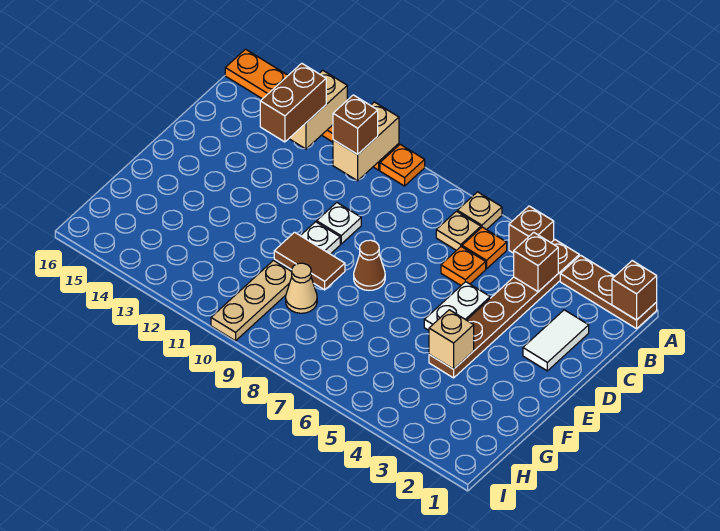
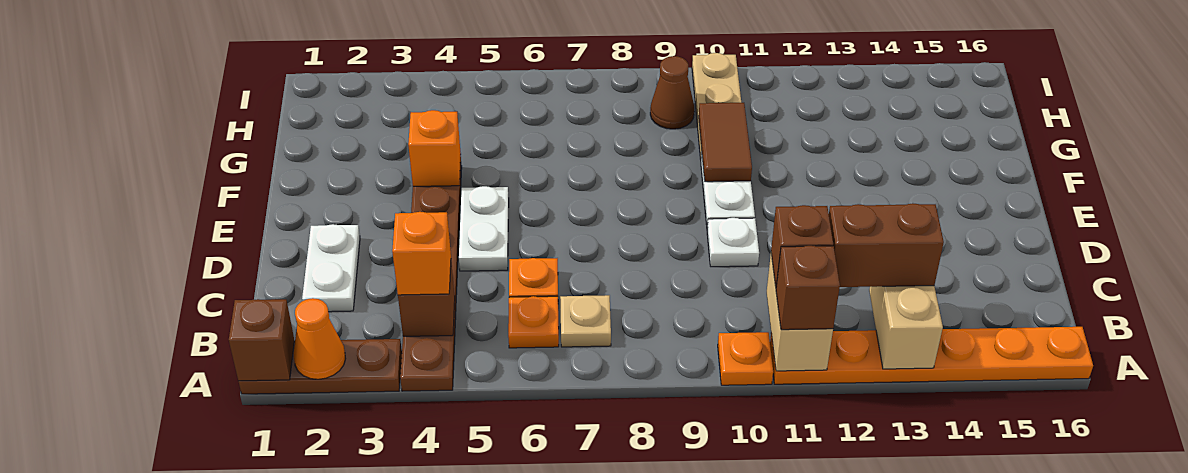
none -> orange 1x1 cone [293,298,346,379]
brown 1x1 brick [509,206,554,253] -> brown 1x1 brick moved to [776,246,840,330]
tan 1x1 plate [457,192,502,230] -> none
none -> orange 1x1 brick [392,212,451,295]
brown 1x2 brick [260,63,326,142] -> brown 1x2 brick turned to [829,203,944,287]
white 1x2 tile [523,310,589,371] -> white 1x2 plate [302,224,360,312]
brown 1x1 cone [354,240,385,290] -> brown 1x1 cone moved to [650,56,694,129]
tan 1x1 brick [429,310,474,369] -> orange 1x1 brick [408,110,461,186]
brown 1x2 tile [274,232,345,290] -> brown 1x2 tile turned to [699,103,752,182]
tan 1x1 cone [286,263,317,313] -> none

